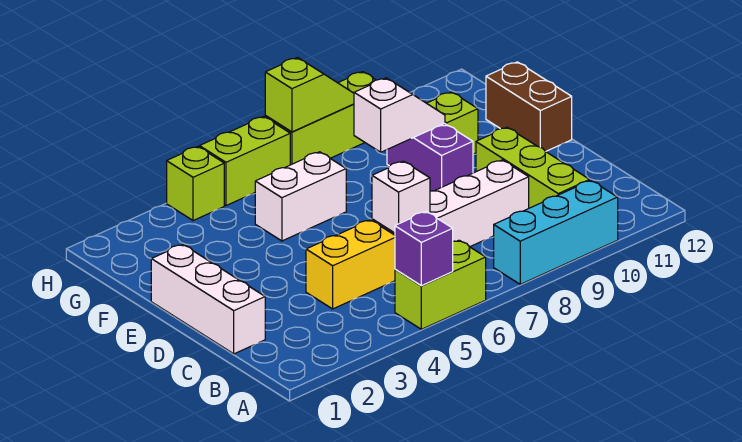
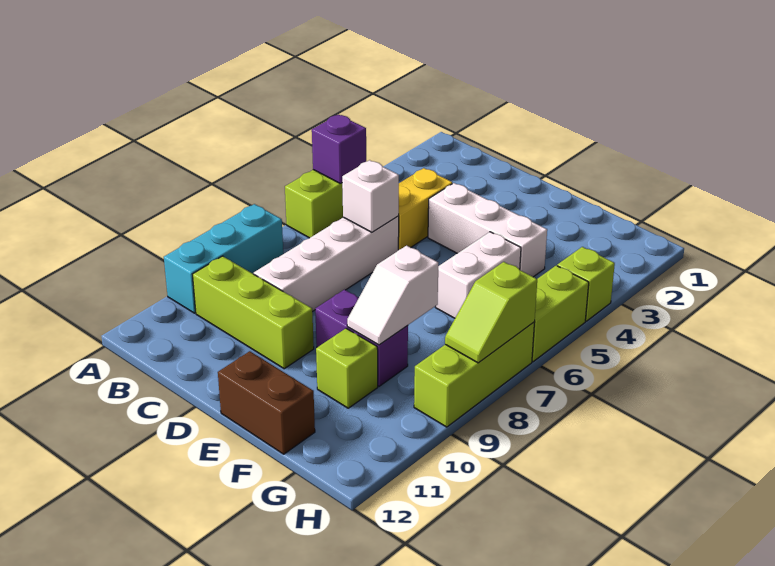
white 1x3 brick [151,244,265,354] -> white 1x3 brick moved to [428,183,547,277]

